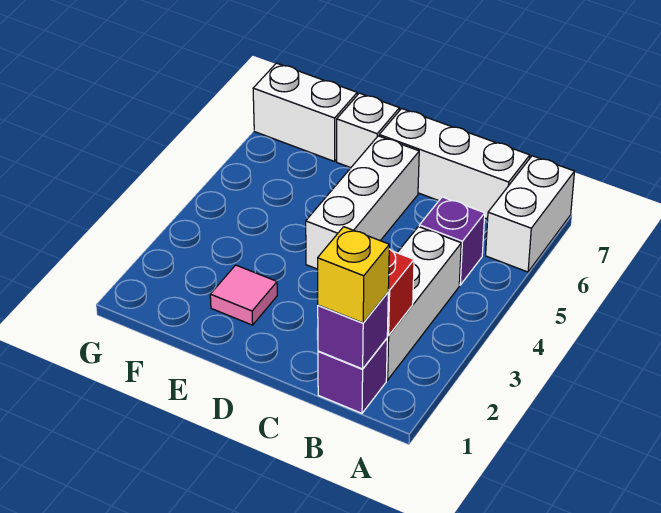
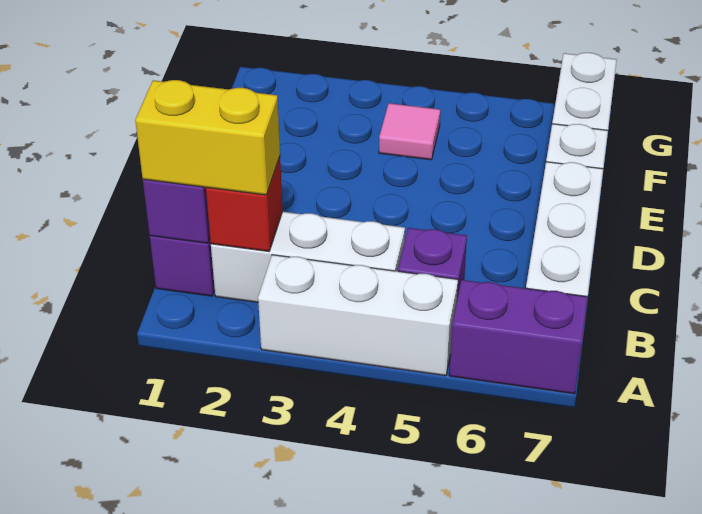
white 1x2 brick [486,156,574,272] -> purple 1x2 brick [449,280,588,394]
yellow 1x1 brick [318,227,389,323] -> yellow 1x2 brick [135,80,280,195]
white 1x3 brick [306,136,419,269] -> white 1x3 brick moved to [258,255,458,376]
pink 1x1 tile [210,265,277,325] -> pink 1x1 tile moved to [379,103,440,160]

